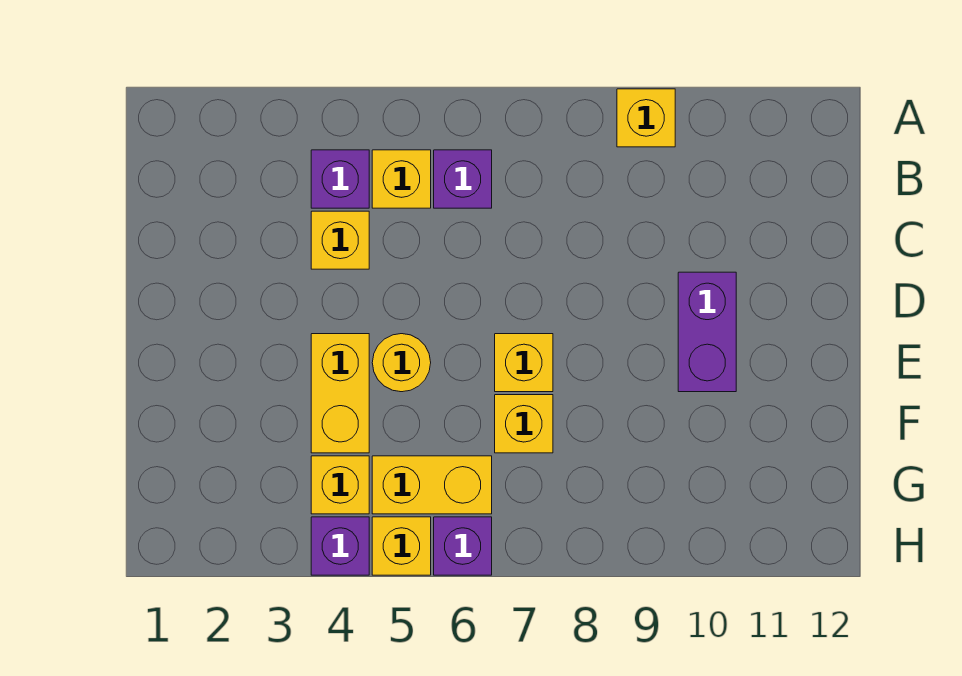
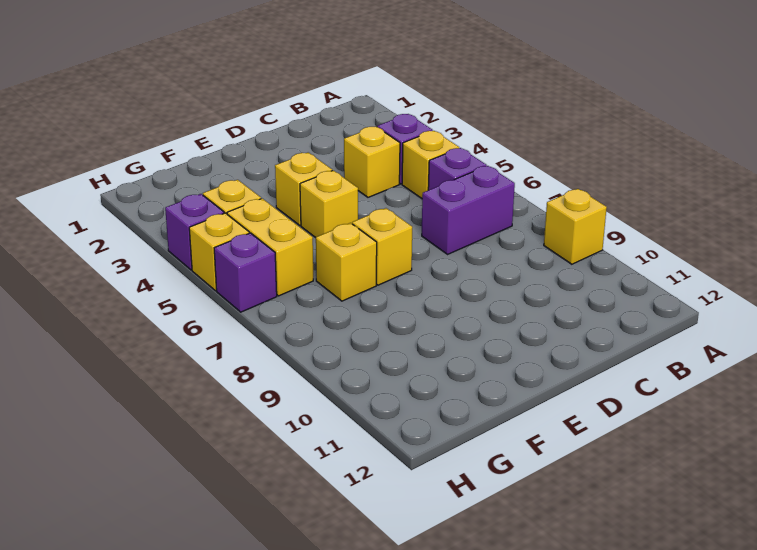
purple 1x2 brick [678,272,736,392] -> purple 1x2 brick moved to [422,166,515,254]
yellow 1x2 brick [311,334,369,453] -> yellow 1x1 brick [275,152,332,225]
yellow 1x1 round brick [372,334,431,392] -> yellow 1x1 brick [300,170,358,238]

